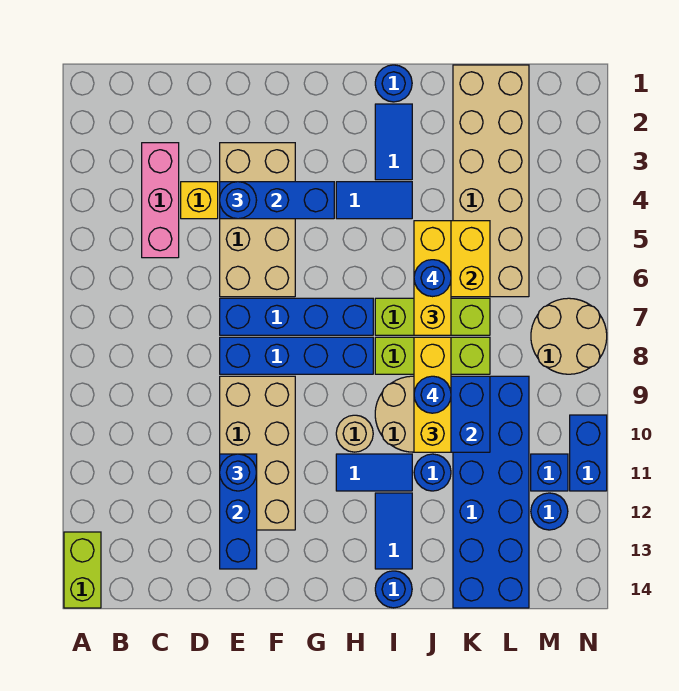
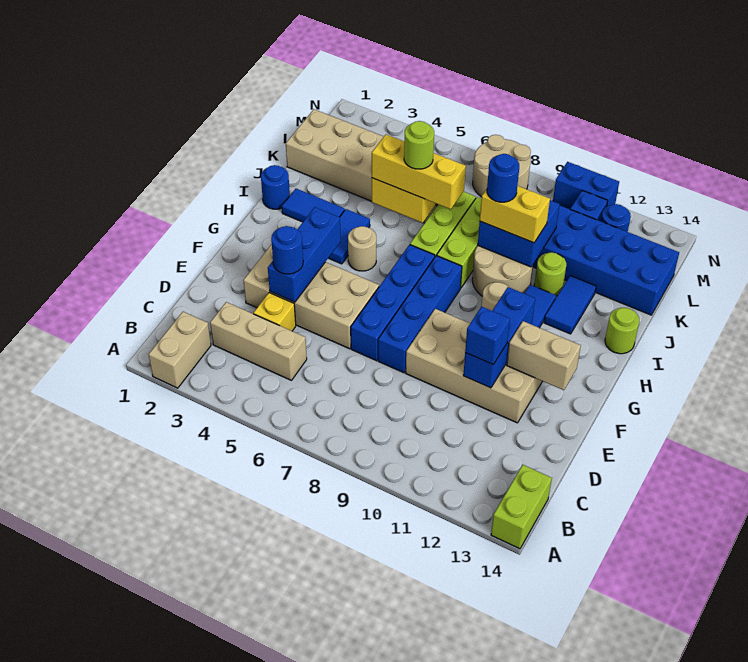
none -> tan 1x2 brick [149,312,211,388]
lime 1x2 brick [64,532,101,608] -> lime 1x2 brick turned to [491,465,552,549]
pink 1x3 brick [142,143,179,258] -> tan 1x3 brick [210,302,307,380]
blue 1x3 brick [220,454,257,569] -> blue 1x3 brick turned to [463,287,535,388]
blue 1x1 round brick [220,454,257,491] -> blue 1x1 brick [465,306,510,365]
none -> tan 1x2 brick [507,321,581,390]
none -> tan 1x1 round brick [348,226,376,271]
blue 1x2 tile [375,493,412,569] -> blue 1x2 tile turned to [544,276,596,334]
blue 1x1 round brick [375,571,412,608] -> lime 1x1 round brick [605,308,639,354]
blue 1x1 round brick [414,260,451,297] -> lime 1x1 round brick [404,121,434,169]
yellow 1x3 brick [414,337,451,452] -> yellow 1x2 brick [480,186,550,243]
blue 1x1 round brick [414,454,451,491] -> lime 1x1 round brick [534,252,566,296]

